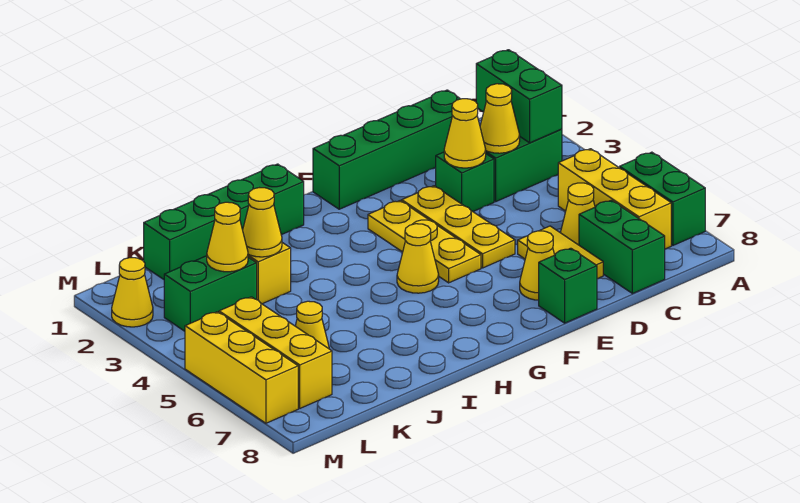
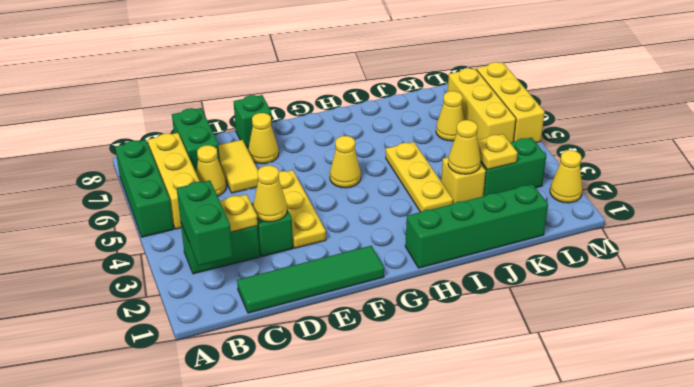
green 1x2 brick [620,152,705,245] -> green 1x3 brick [115,140,173,237]
green 1x4 brick [313,90,460,209] -> green 1x4 tile [237,246,384,313]
yellow 1x1 cone [480,84,520,153] -> yellow 1x1 plate [220,194,258,232]
yellow 1x3 plate [368,201,481,283] -> yellow 1x3 plate moved to [386,142,453,212]
yellow 1x1 cone [207,202,248,272] -> yellow 1x1 plate [478,134,518,170]

